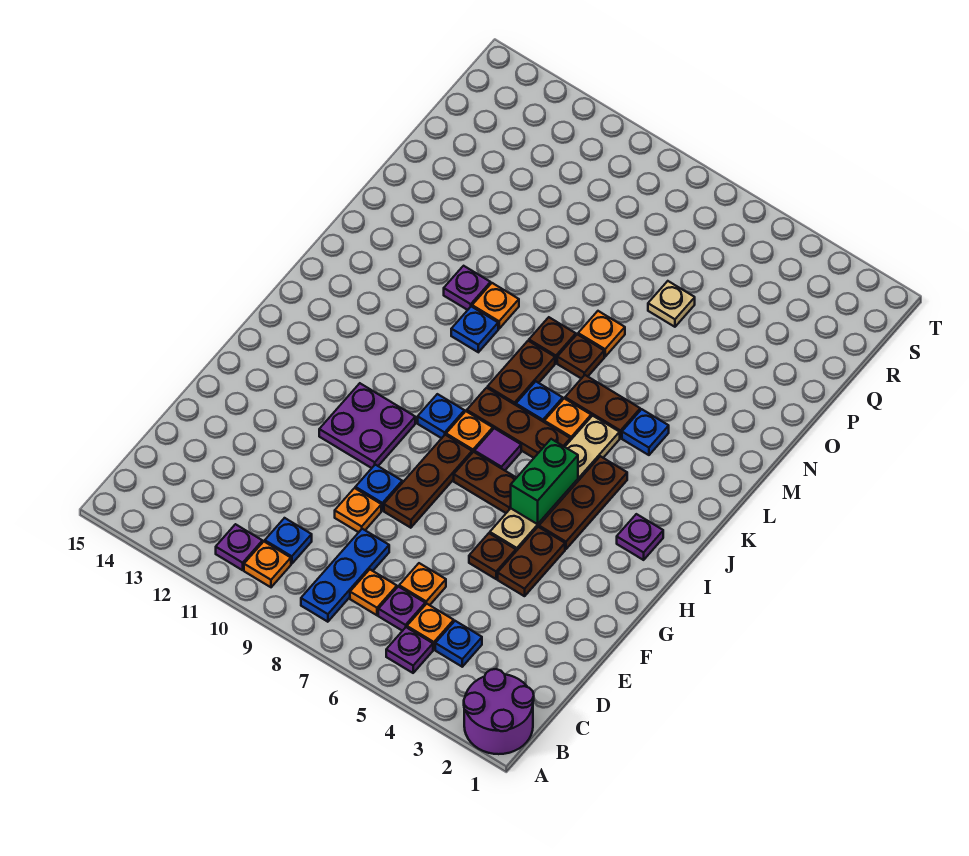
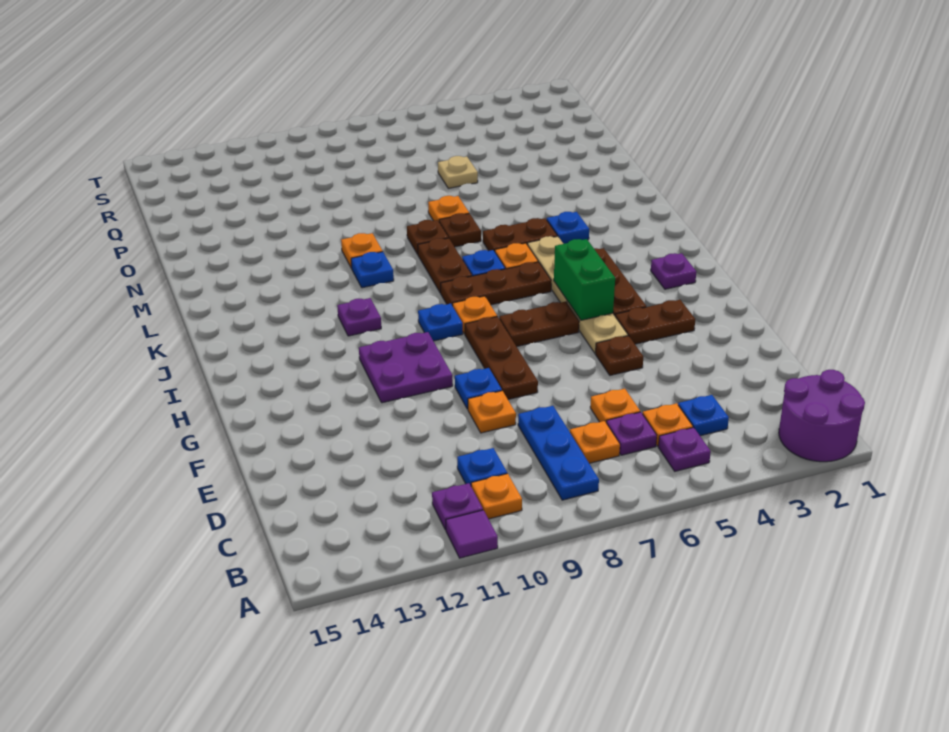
brown 1x2 plate [498,527,565,596] -> brown 1x2 plate turned to [615,300,695,344]
purple 1x1 tile [474,428,521,470] -> purple 1x1 tile moved to [446,510,498,558]
purple 1x1 plate [444,266,490,310] -> purple 1x1 plate moved to [337,298,381,336]

